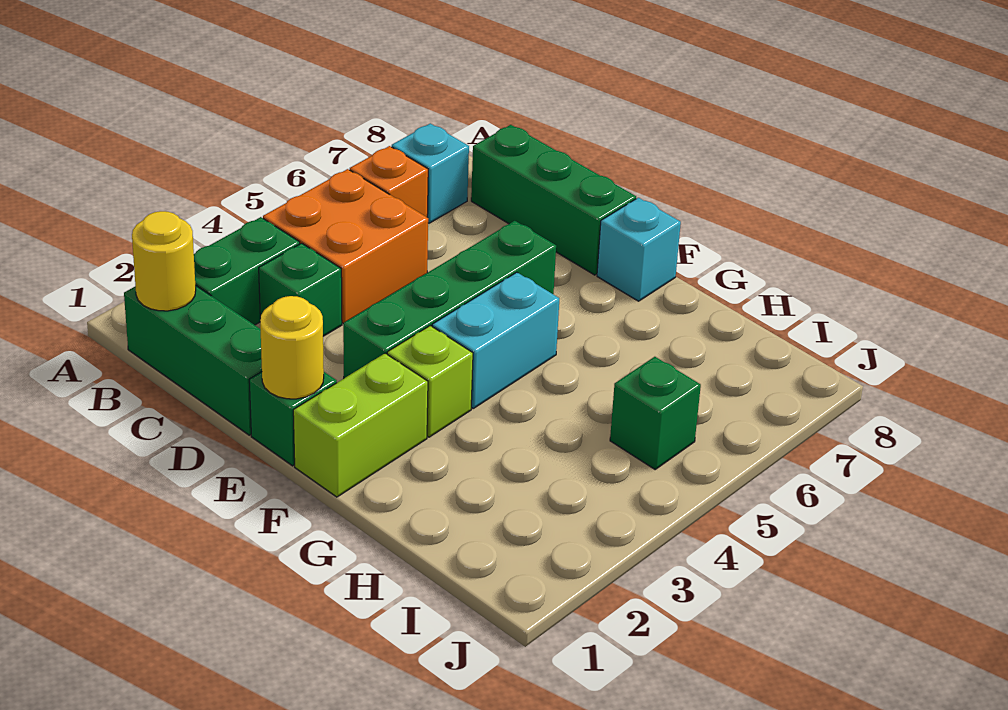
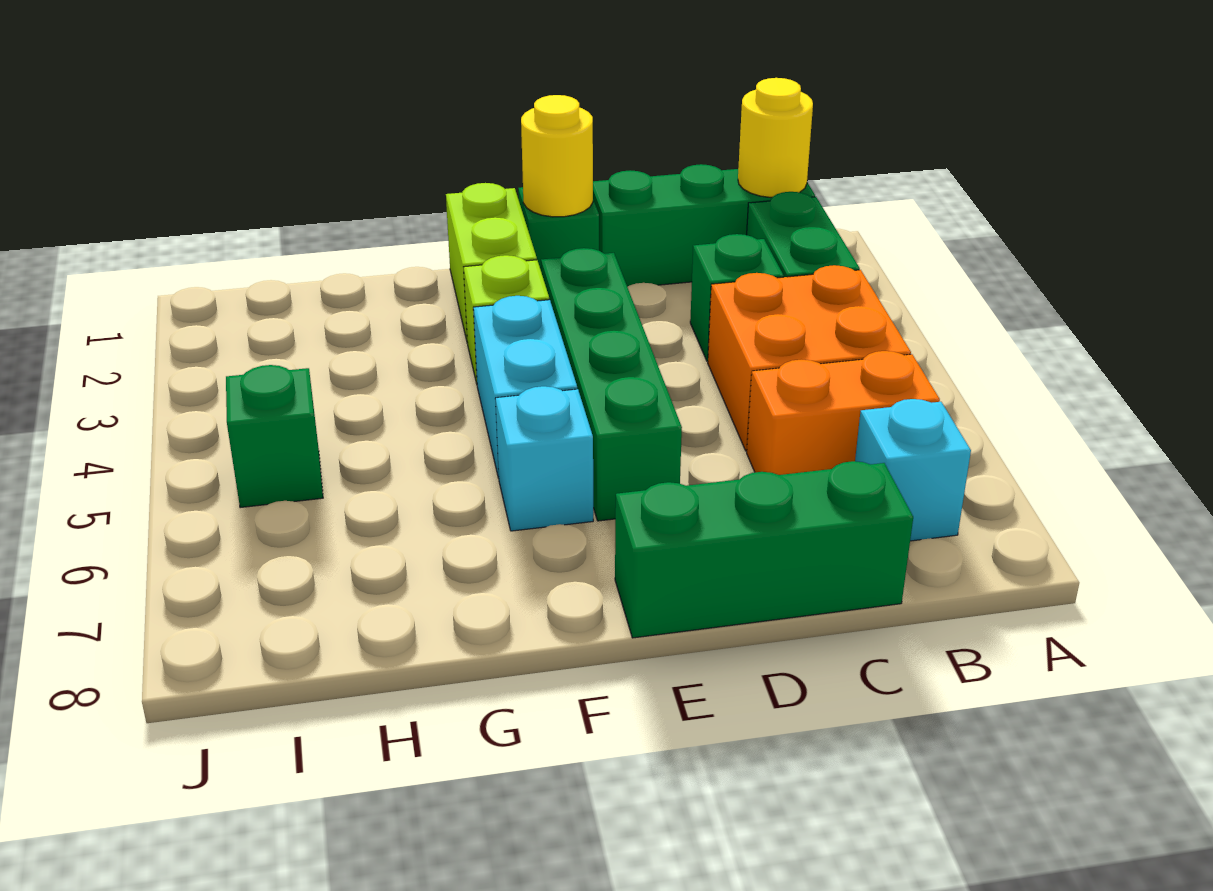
orange 1x1 brick [350,146,428,217] -> orange 1x2 brick [747,351,940,475]
cyan 1x1 brick [597,198,681,301] -> cyan 1x1 brick moved to [495,386,593,531]

